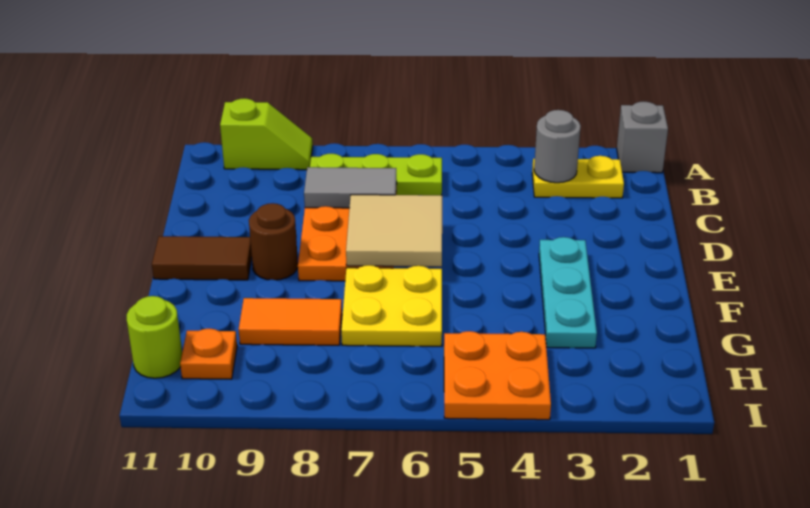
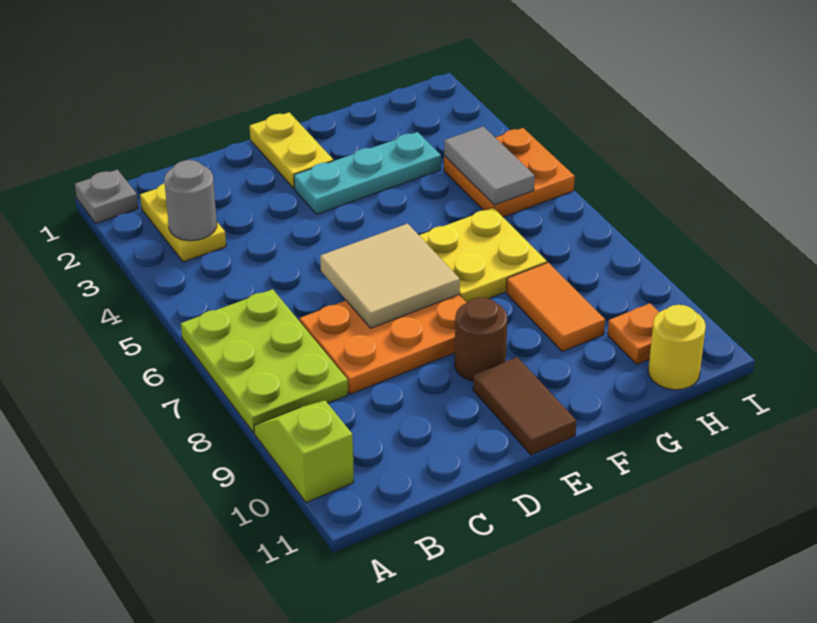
grey 1x1 brick [617,101,668,173] -> grey 1x1 plate [75,170,138,223]
lime 1x3 plate [310,153,442,195] -> lime 2x3 plate [181,289,348,433]
grey 1x2 tile [304,167,397,208] -> grey 1x2 tile moved to [444,126,535,205]
none -> yellow 1x2 plate [250,112,333,188]
lime 1x1 round brick [127,296,182,378] -> yellow 1x1 round brick [648,305,706,390]

